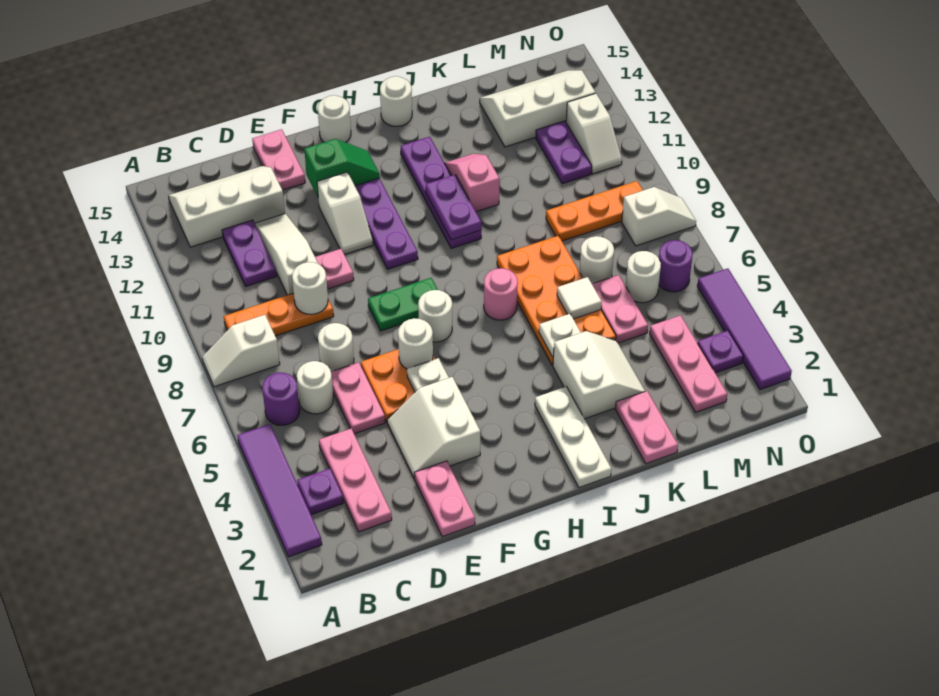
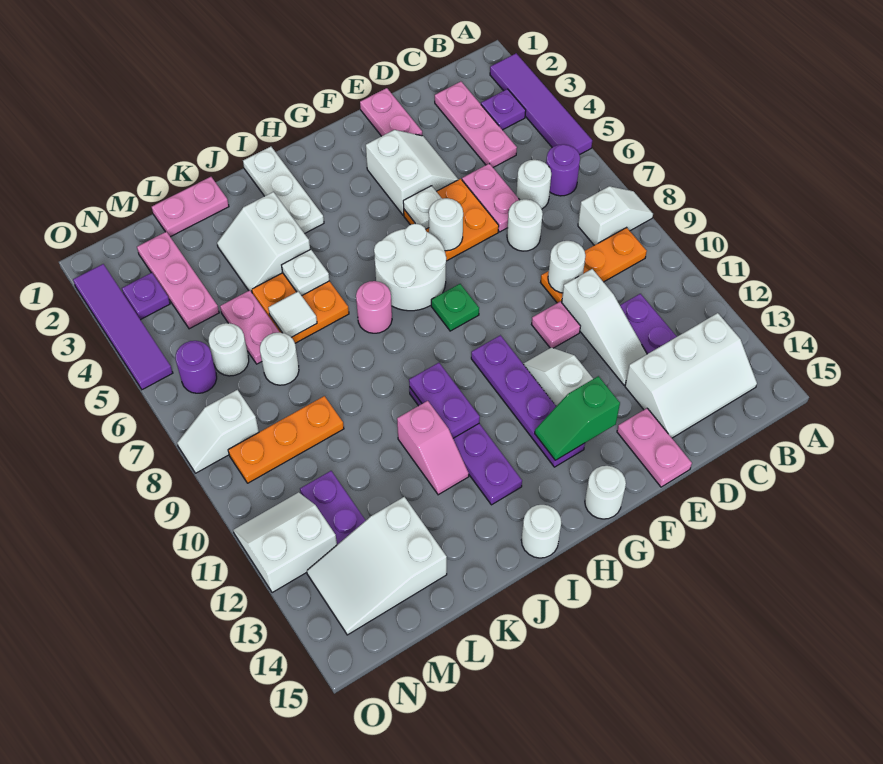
green 1x2 plate [368,278,438,331] -> green 1x1 plate [431,284,479,331]
white 1x1 round brick [418,290,452,342] -> white 2x2 round brick [374,224,446,311]
orange 2x4 plate [497,236,616,366] -> orange 2x2 plate [252,273,349,343]
pink 1x2 plate [615,391,678,464] -> pink 1x2 plate turned to [152,177,229,237]
white 2x3 slope [480,70,595,147] -> white 2x3 slope turned to [307,497,447,635]
white 1x2 slope [566,93,622,174] -> white 2x2 slope [233,492,337,593]

